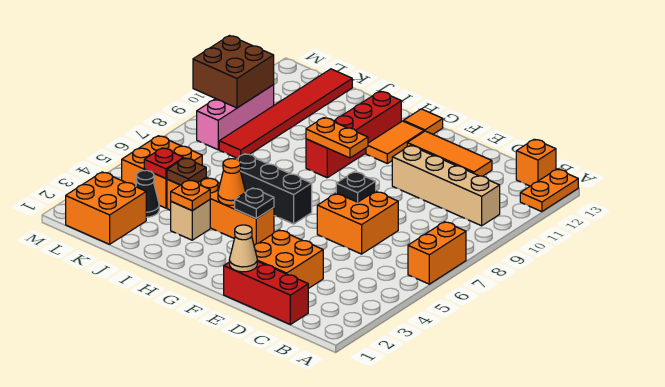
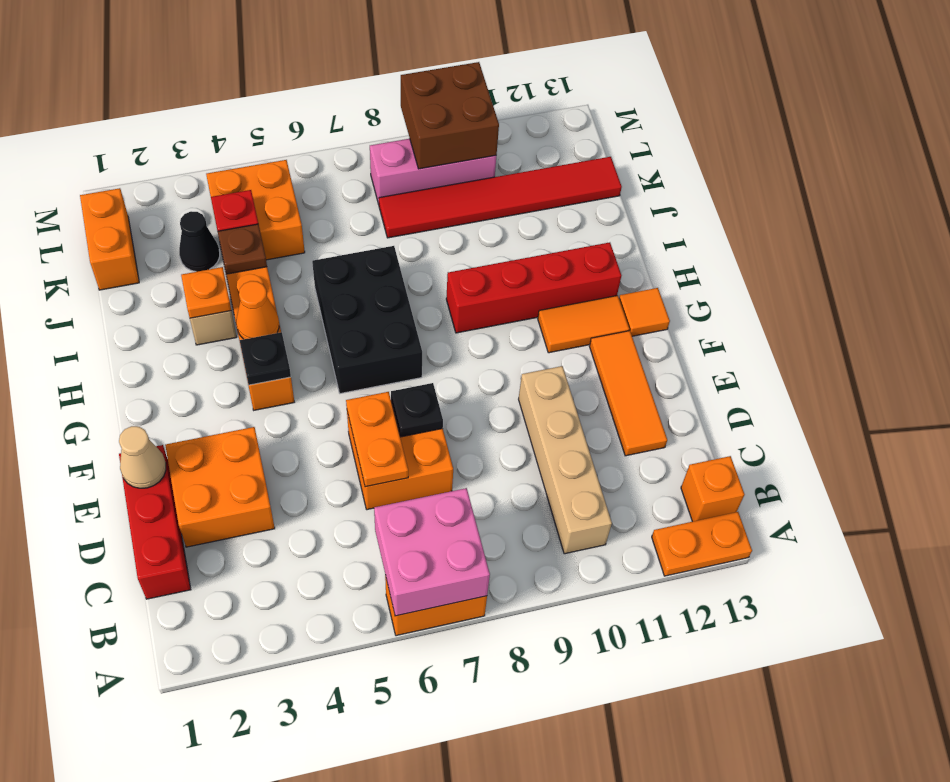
none -> pink 2x2 brick [374,488,490,616]
black 1x3 brick [237,154,312,224] -> black 2x3 brick [312,246,422,394]
orange 1x2 plate [306,118,368,158] -> orange 1x2 plate moved to [346,392,408,487]
orange 2x2 brick [66,172,146,244] -> orange 1x2 brick [80,188,139,290]

